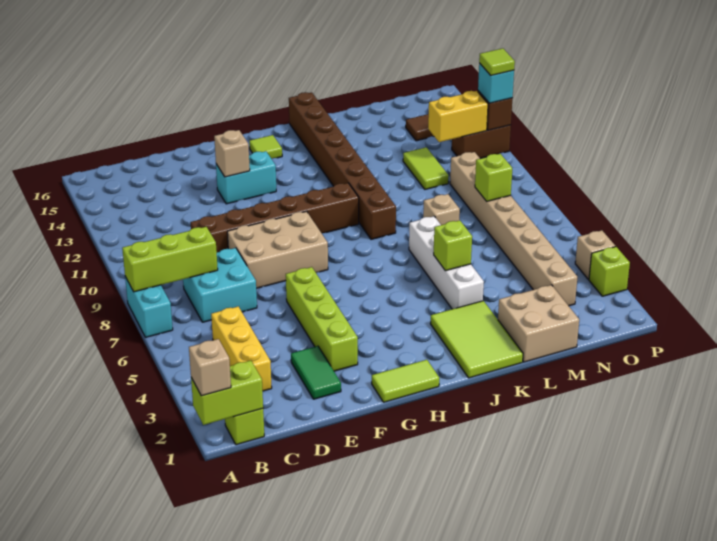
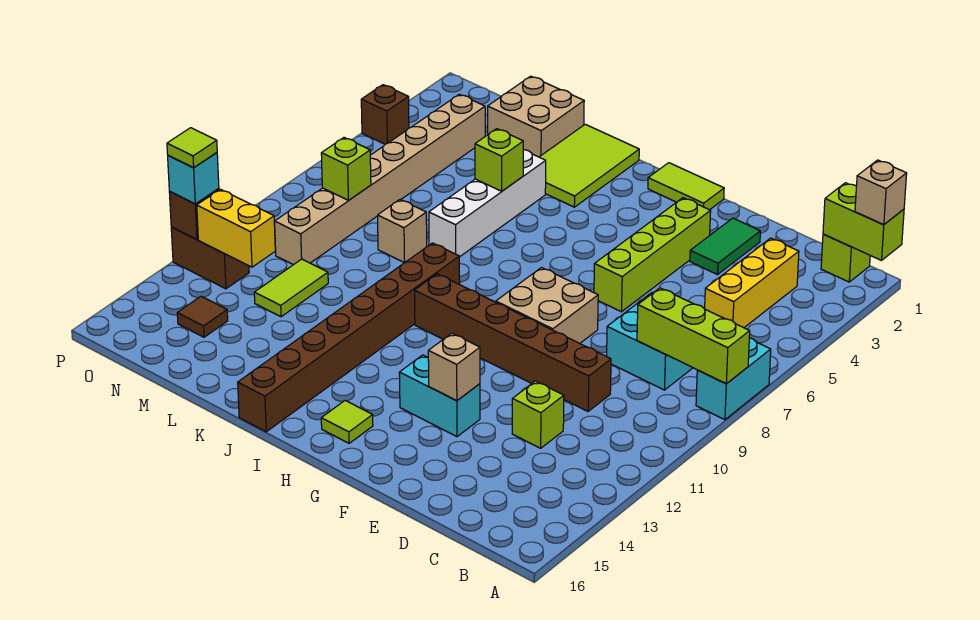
tan 2x3 brick [227,211,328,288] -> tan 2x2 brick [496,268,598,343]
lime 1x1 brick [589,247,630,296] -> lime 1x1 brick moved to [512,381,564,448]
tan 1x1 brick [575,230,615,280] -> brown 1x1 brick [361,85,409,144]

